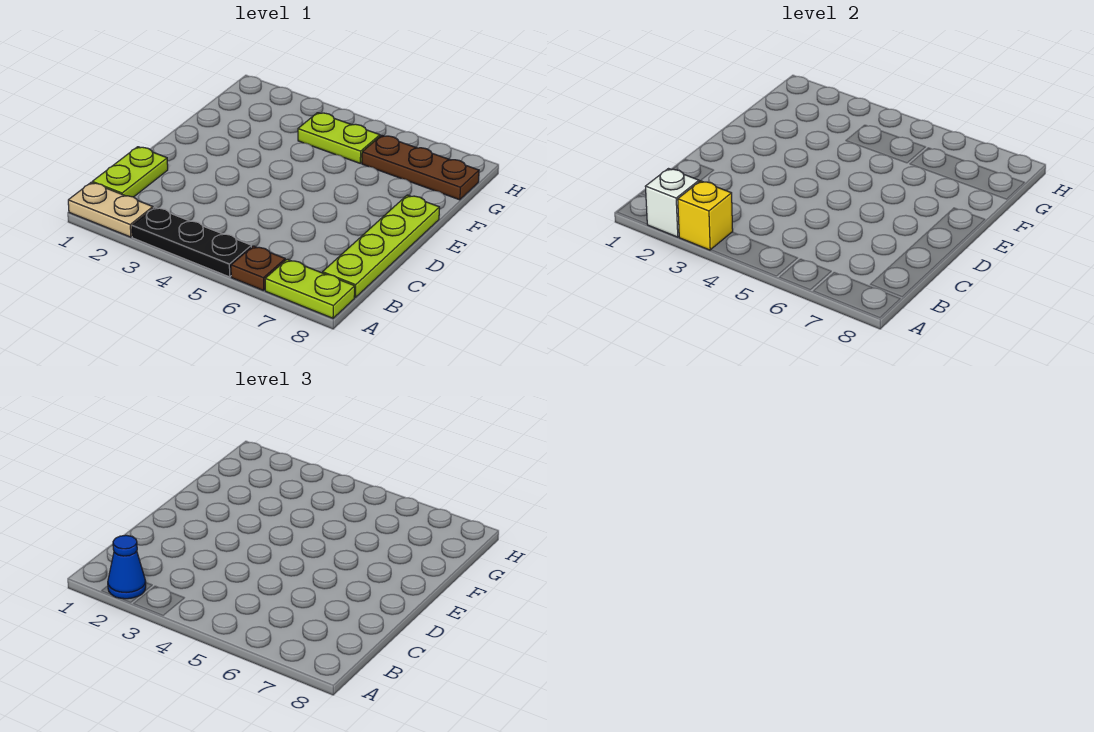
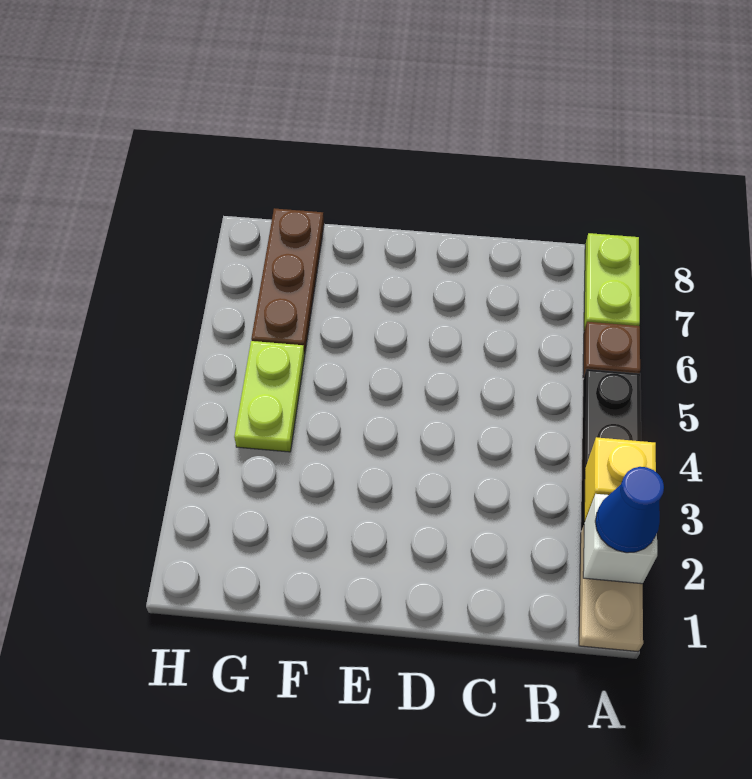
lime 1x2 plate [92,147,168,197] -> none
lime 1x4 plate [323,195,440,297] -> none

